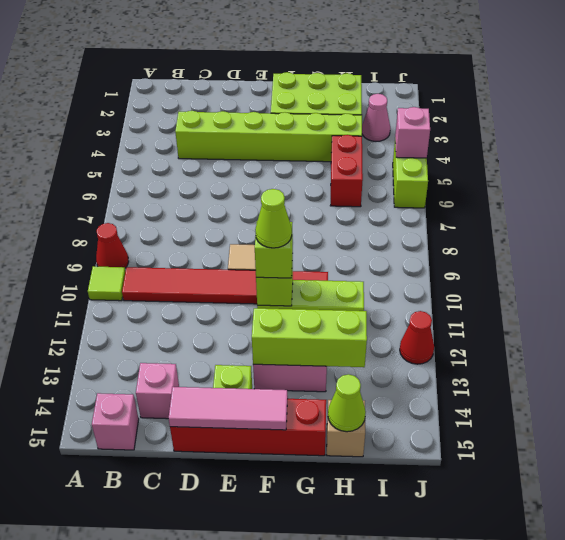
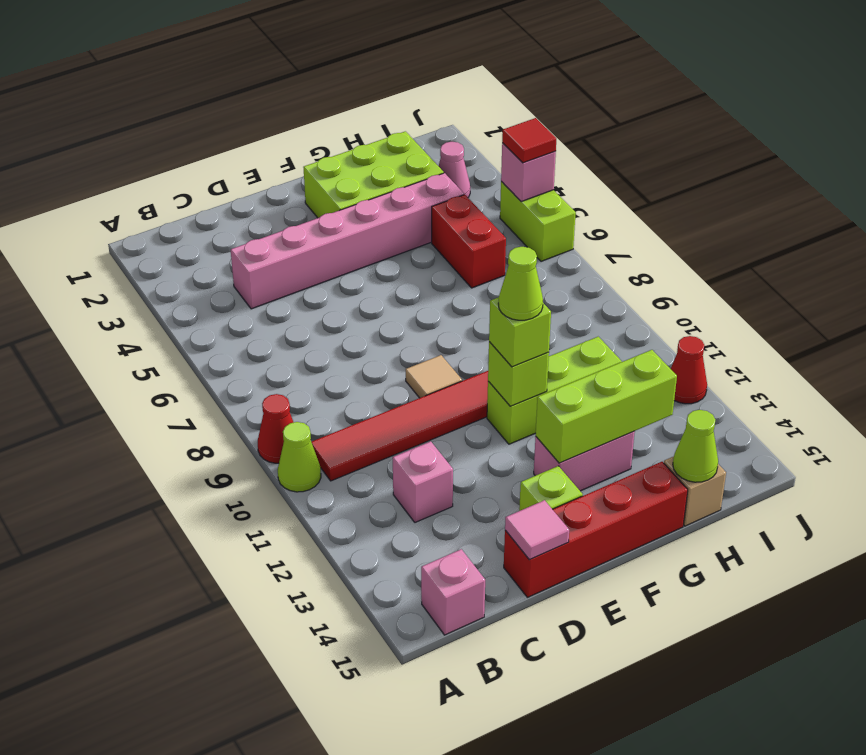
lime 1x1 tile [88,266,125,301] -> lime 1x1 cone [278,422,321,492]
lime 1x6 brick [175,111,362,162] -> pink 1x6 brick [231,173,464,309]
pink 1x1 brick [136,363,179,419] -> pink 1x1 brick moved to [393,442,453,522]
pink 1x3 tile [168,387,288,430] -> pink 1x1 tile [505,500,569,560]
none -> red 1x1 tile [502,118,556,163]

